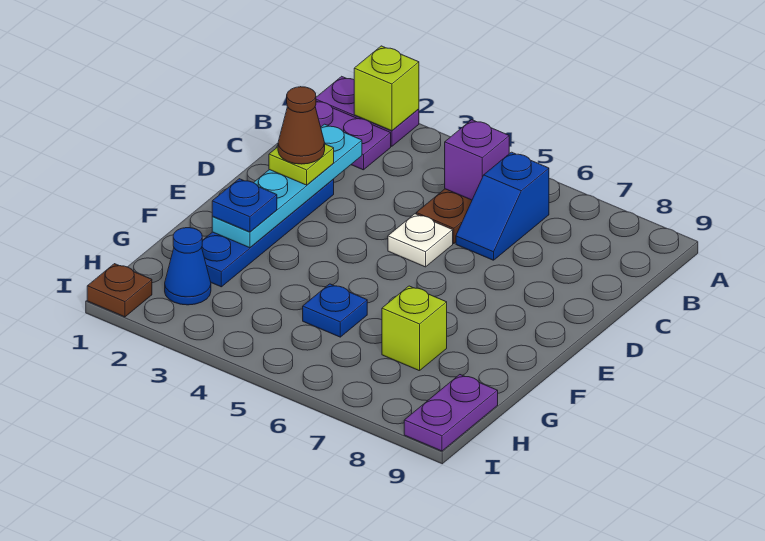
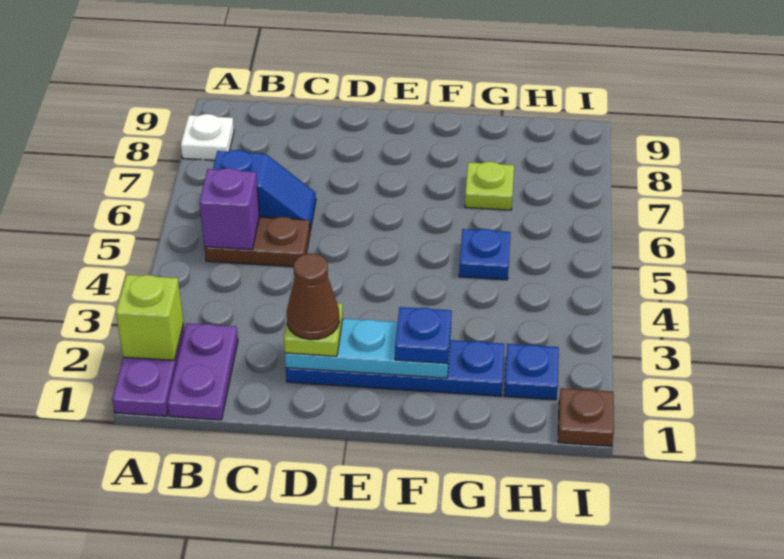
cyan 1x4 plate [212,124,362,248] -> cyan 1x3 plate [285,319,451,378]
white 1x1 plate [388,214,453,267] -> white 1x1 plate moved to [181,114,234,160]
lime 1x1 brick [382,286,447,371] -> lime 1x1 plate [465,162,514,210]
blue 1x1 cone [165,228,211,305] -> blue 1x1 plate [504,344,559,400]
purple 1x2 plate [404,375,498,451] -> none

